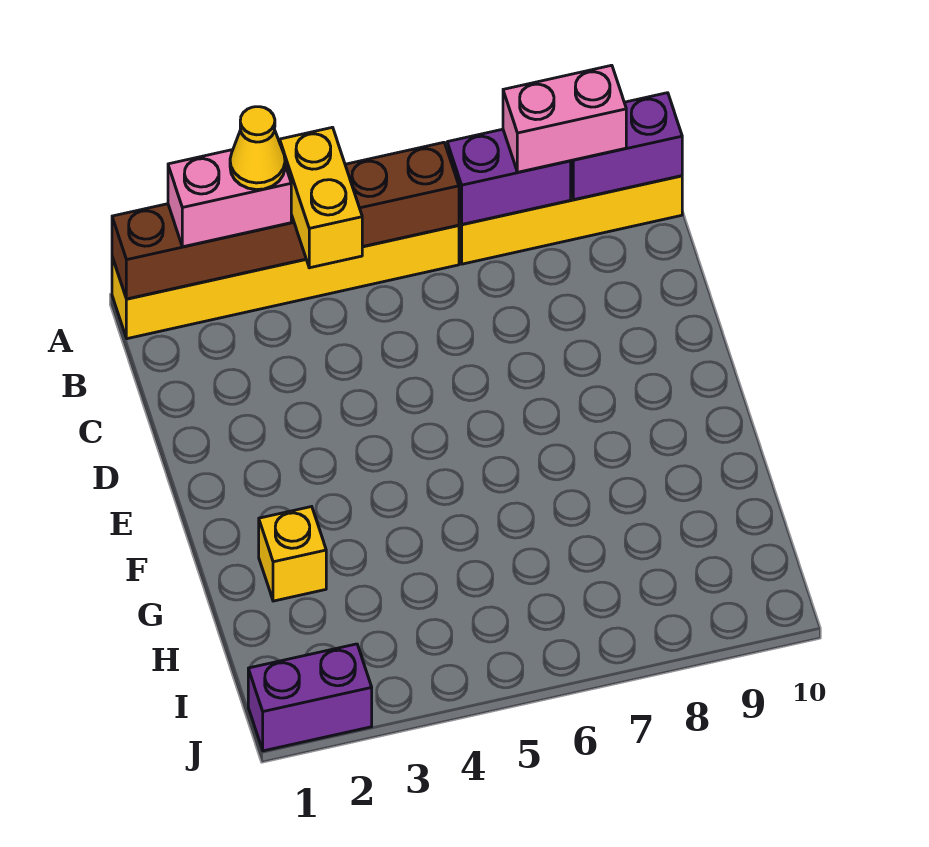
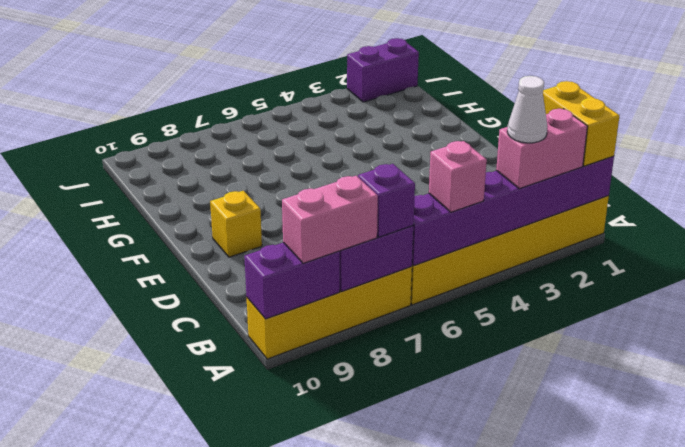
brown 1x6 brick [112,142,459,299] -> purple 1x6 brick [412,156,614,266]
yellow 1x1 cone [230,107,285,190] -> white 1x1 cone [507,76,548,143]
yellow 1x2 brick [280,127,362,268] -> yellow 1x2 brick moved to [543,81,620,166]
none -> pink 1x1 brick [429,141,487,212]
none -> purple 1x1 brick [358,164,415,237]
yellow 1x1 brick [259,507,326,601] -> yellow 1x1 brick moved to [210,191,262,257]

